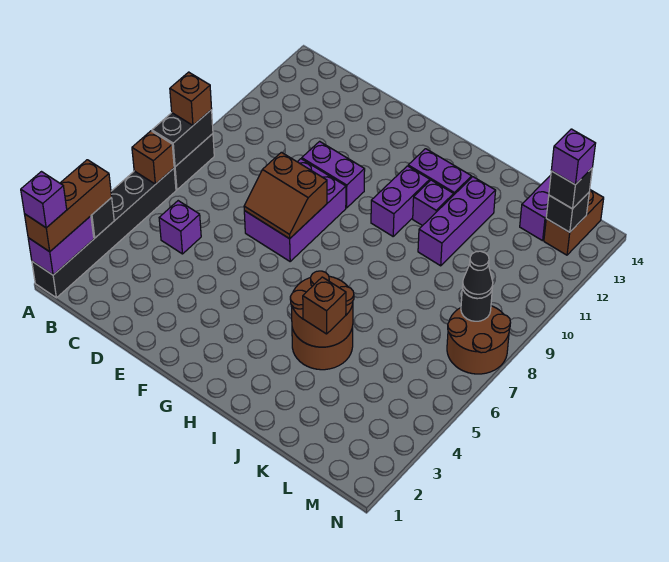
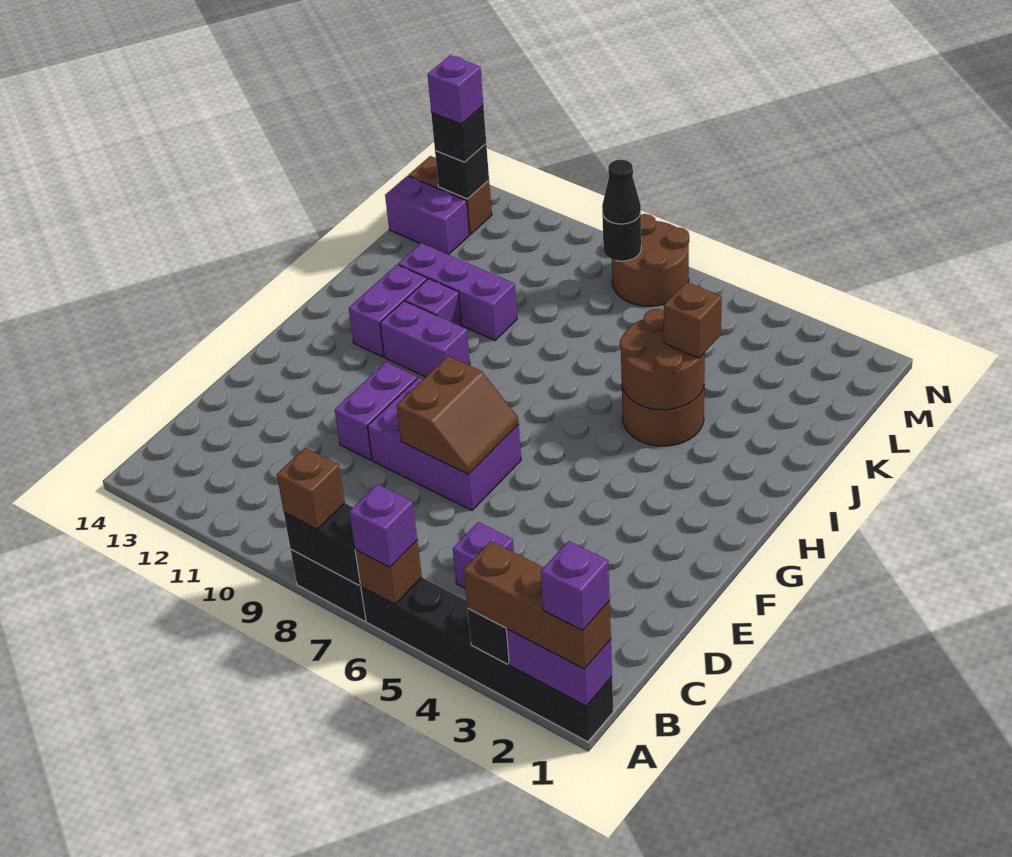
none -> purple 1x1 brick [349,484,417,567]

